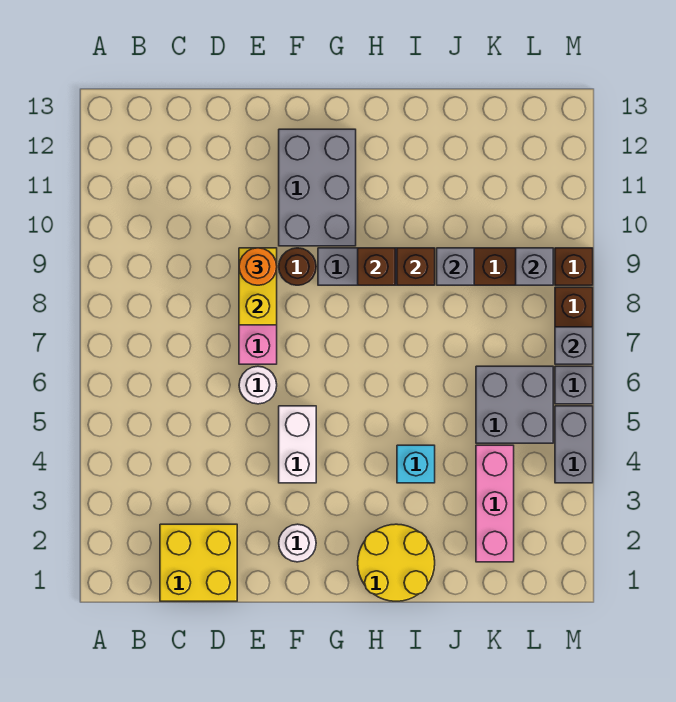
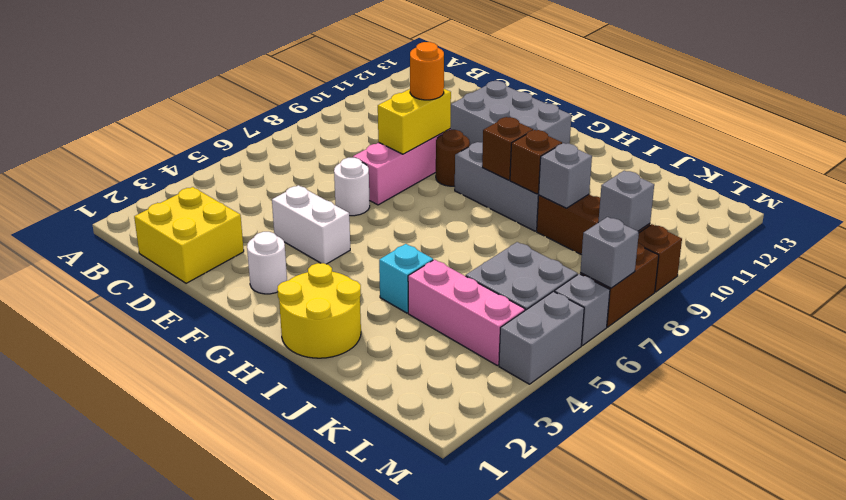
white 1x2 brick [279,406,316,483] -> white 1x2 brick turned to [272,185,350,264]
grey 2x3 brick [279,129,356,246] -> grey 2x3 brick turned to [450,81,571,145]
pink 1x3 brick [476,445,514,562] -> pink 1x3 brick turned to [408,260,525,366]

